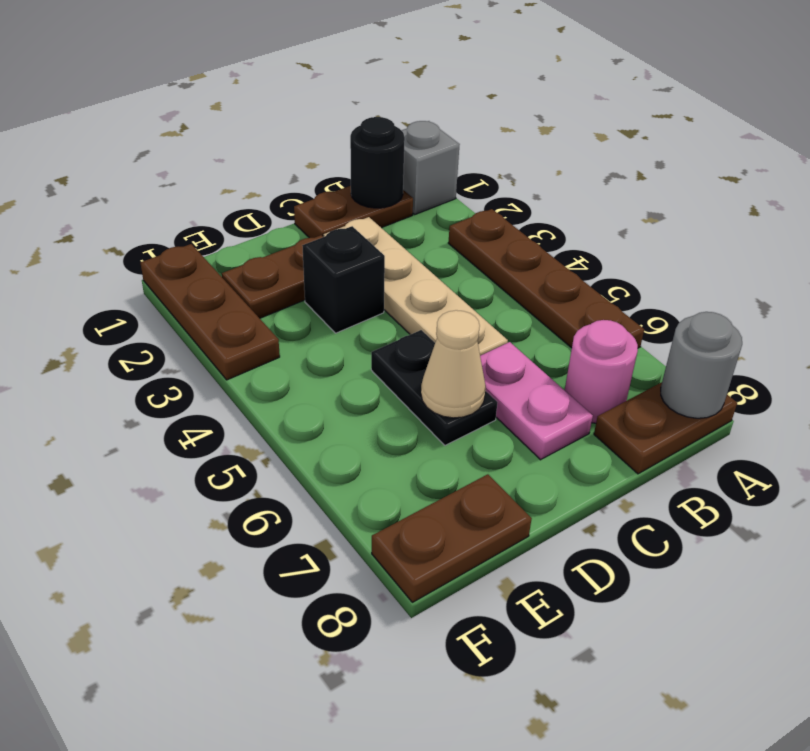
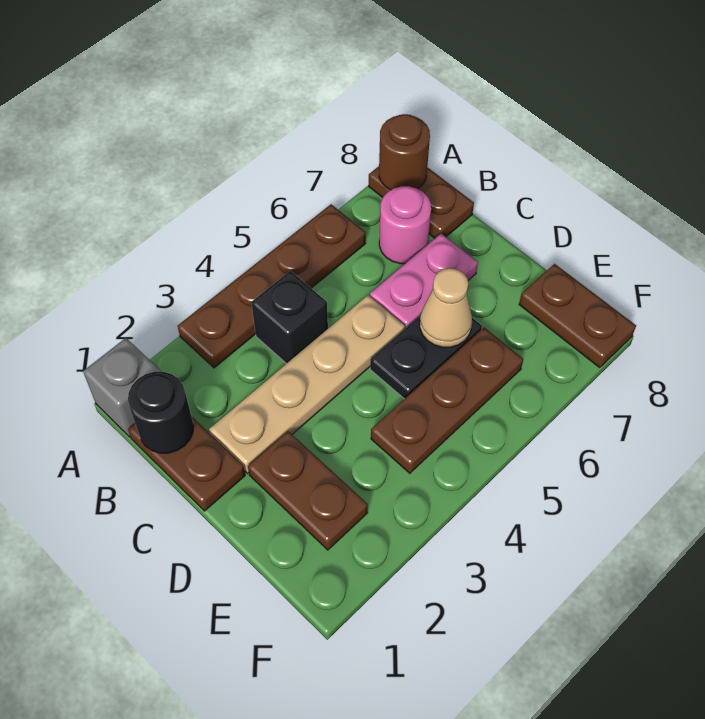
grey 1x1 round brick [661,312,742,418] -> brown 1x1 round brick [379,114,430,190]
black 1x1 brick [302,226,385,333] -> black 1x1 brick moved to [251,271,328,364]
brown 1x3 plate [141,244,280,380] -> brown 1x3 plate moved to [371,327,523,473]

